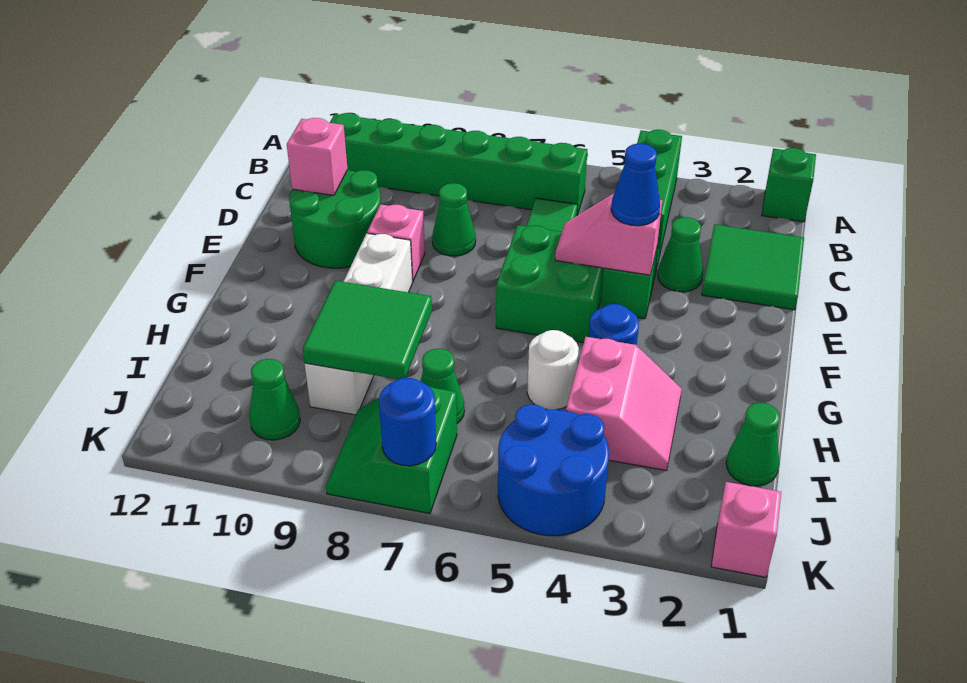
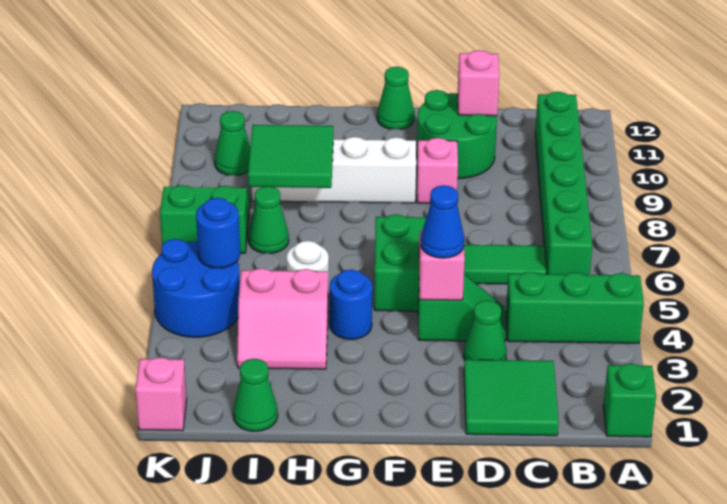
green 1x1 cone [432,183,476,256] -> green 1x1 cone moved to [377,67,415,129]
blue 1x1 round brick [379,378,436,466] -> blue 1x1 round brick moved to [196,198,240,268]

